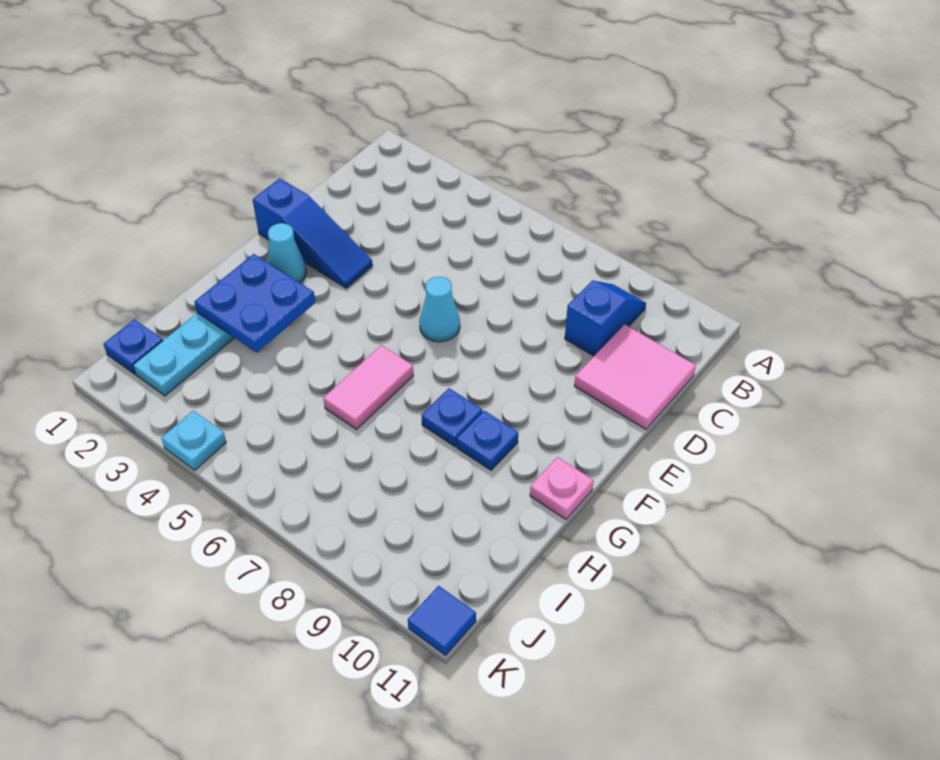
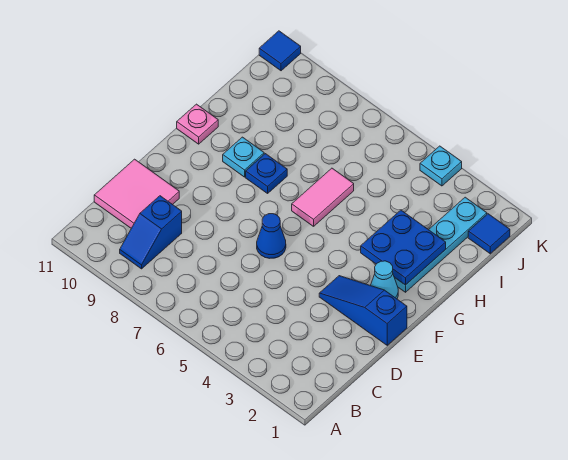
cyan 1x1 cone [419,277,460,342] -> blue 1x1 cone [257,214,286,258]
blue 1x1 plate [457,411,518,470] -> cyan 1x1 plate [223,137,264,177]
blue 1x1 plate [103,319,163,374] -> blue 1x1 tile [468,214,510,254]

